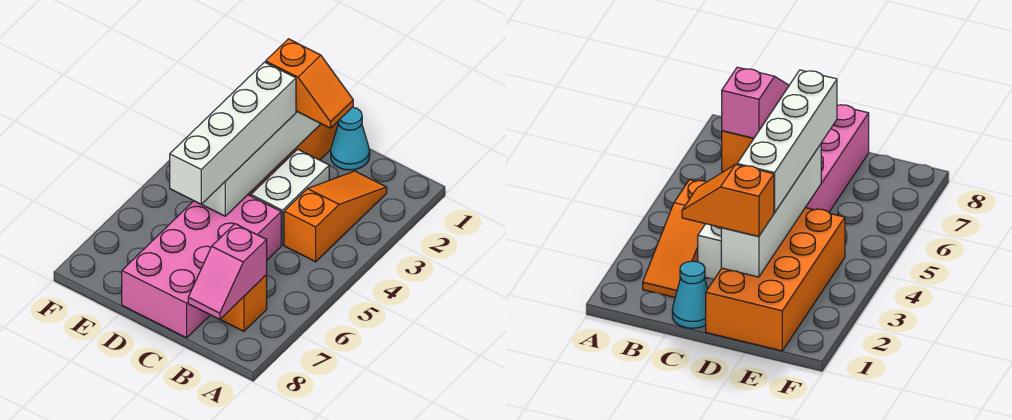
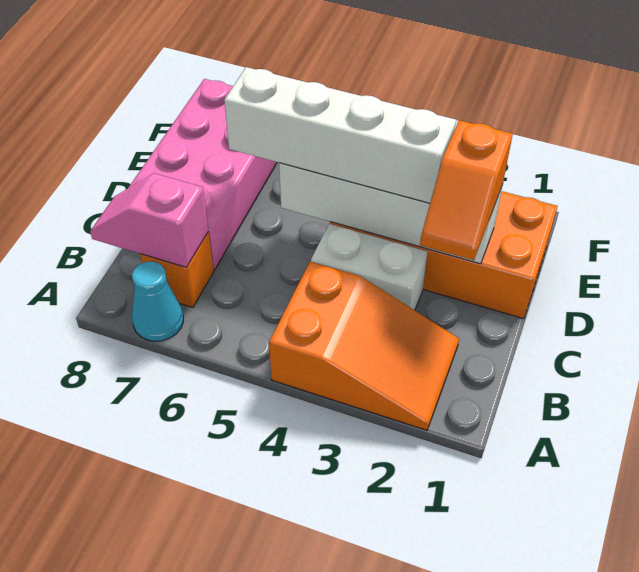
orange 1x3 slope [284,171,387,262] -> orange 2x3 slope [269,261,459,430]
cyan 1x1 cone [331,107,370,170] -> cyan 1x1 cone moved to [132,261,183,341]
pink 2x4 brick [122,195,281,338] -> pink 2x4 brick turned to [128,79,277,270]

